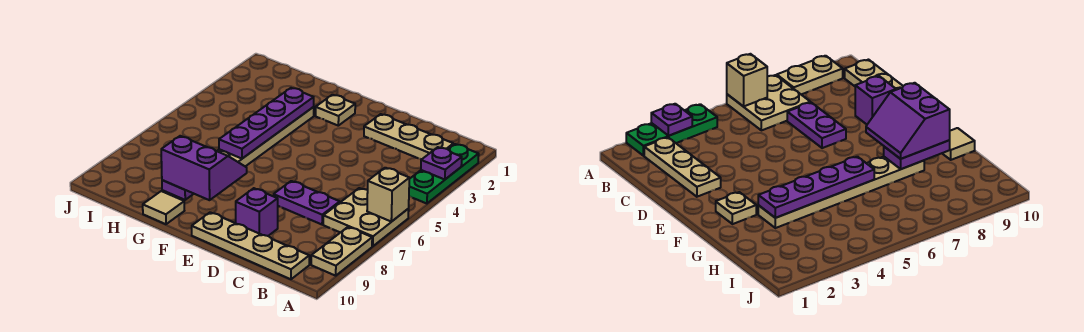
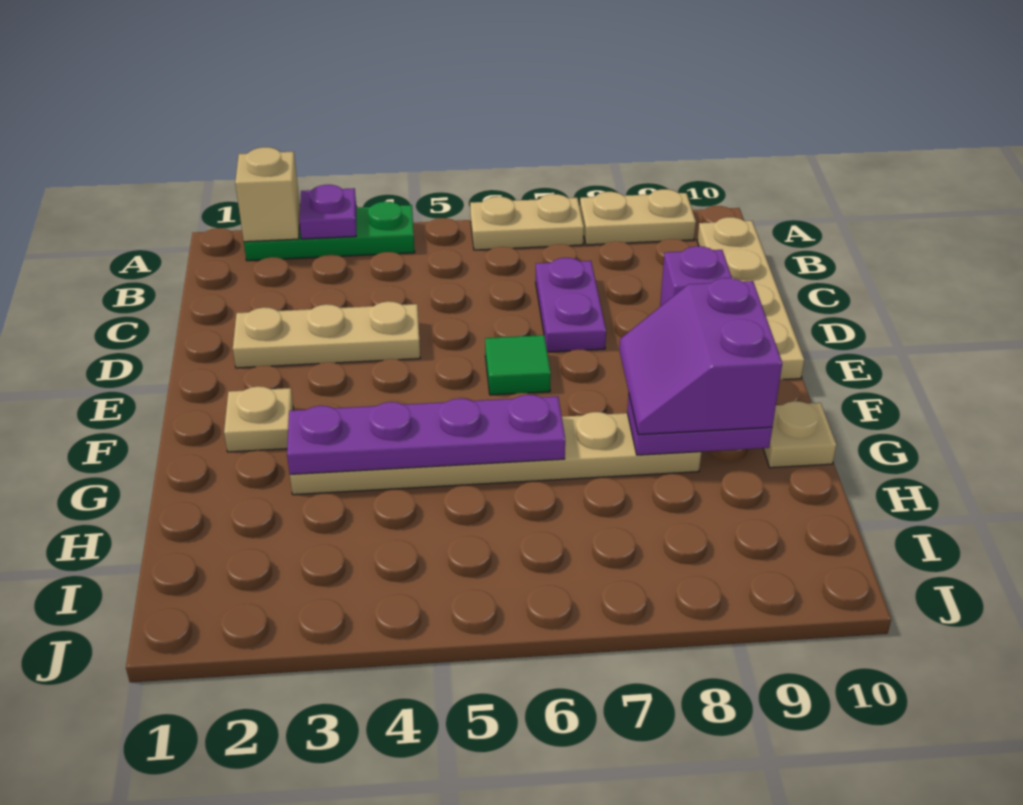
tan 2x2 plate [323,188,409,246] -> tan 1x2 plate [470,194,584,250]
tan 1x1 brick [367,168,409,222] -> tan 1x1 brick moved to [235,147,300,242]
tan 1x3 plate [364,114,453,159] -> tan 1x3 plate turned to [233,301,420,368]
none -> green 1x1 tile [485,335,551,395]
tan 1x1 tile [143,191,184,224] -> tan 1x1 plate [763,401,836,468]

